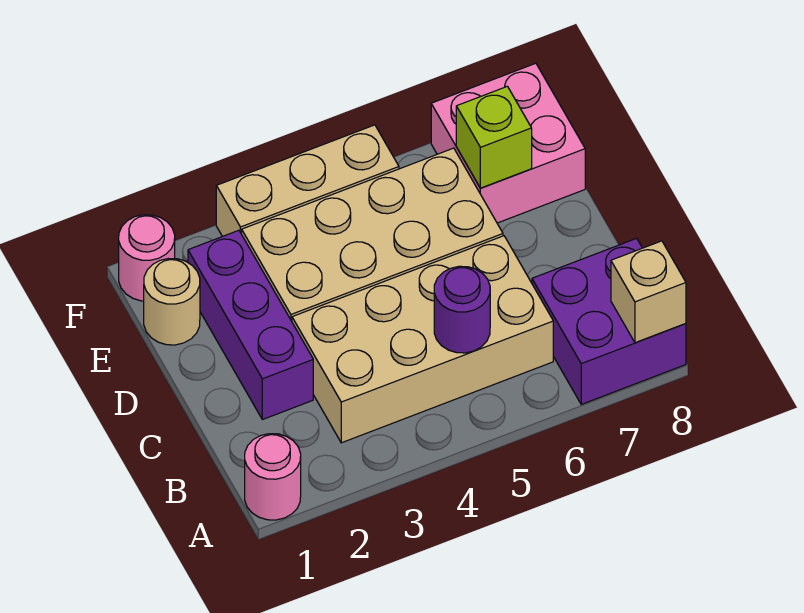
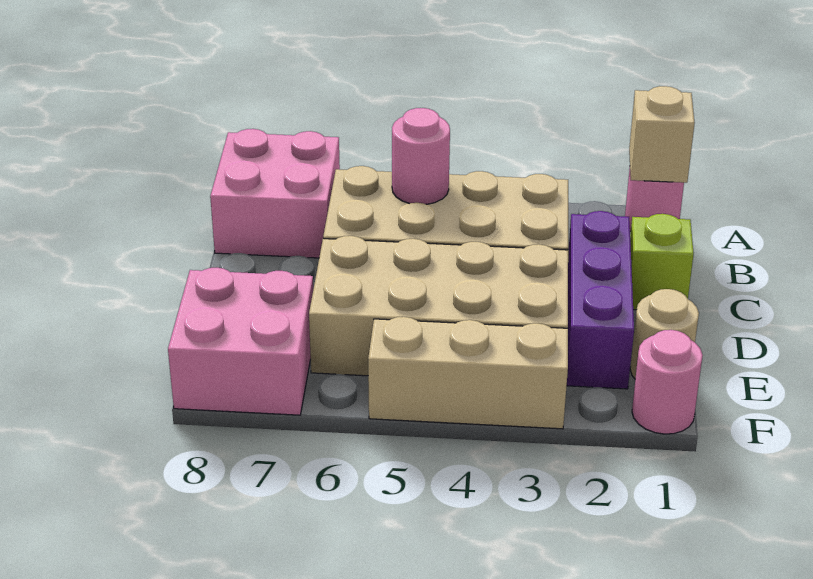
purple 2x2 brick [532,238,686,404] -> pink 2x2 brick [210,129,340,258]
tan 1x1 brick [611,241,686,343] -> tan 1x1 brick moved to [629,86,695,183]
purple 1x1 round brick [434,266,490,353] -> pink 1x1 round brick [392,108,450,204]
lime 1x1 brick [456,86,532,188] -> lime 1x1 brick moved to [630,214,694,310]

